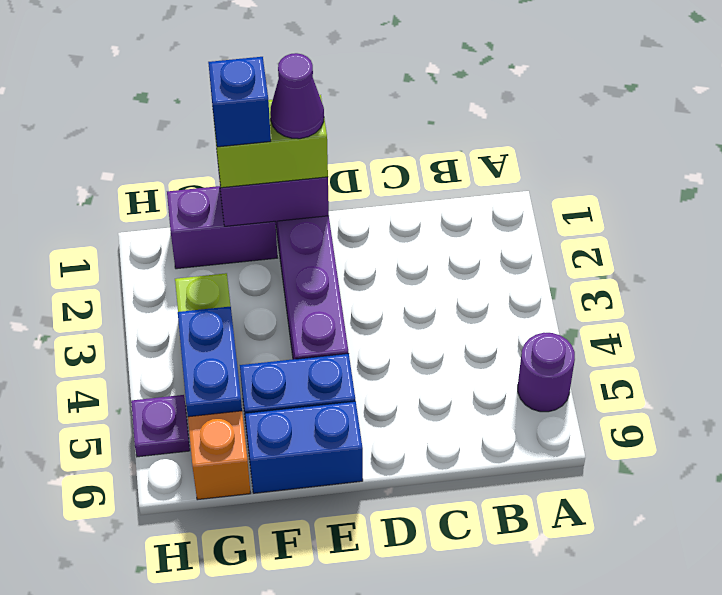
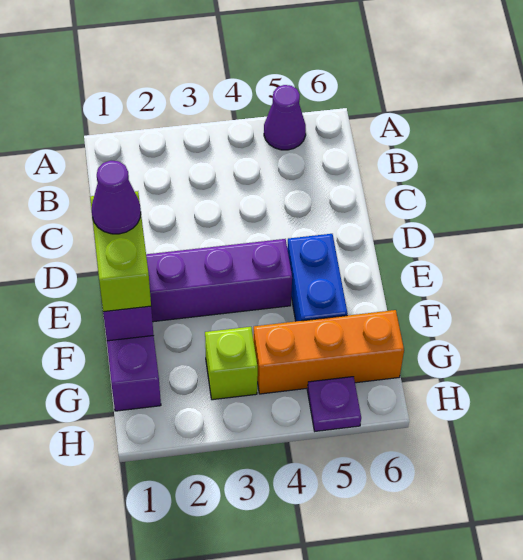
purple 1x1 round brick [518,333,575,412] -> purple 1x1 cone [264,85,306,150]
blue 1x2 brick [245,401,363,493] -> none
blue 1x1 brick [208,57,271,147] -> none
blue 1x2 plate [178,306,242,417] -> none

